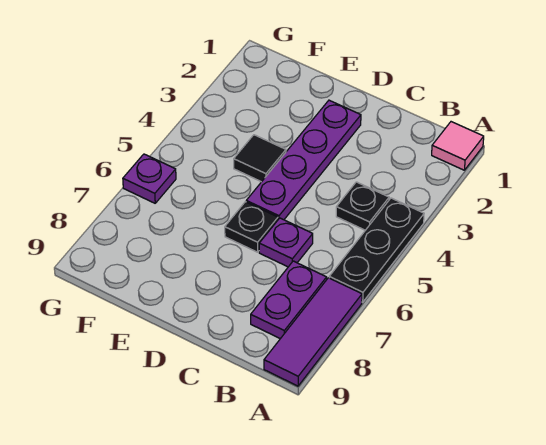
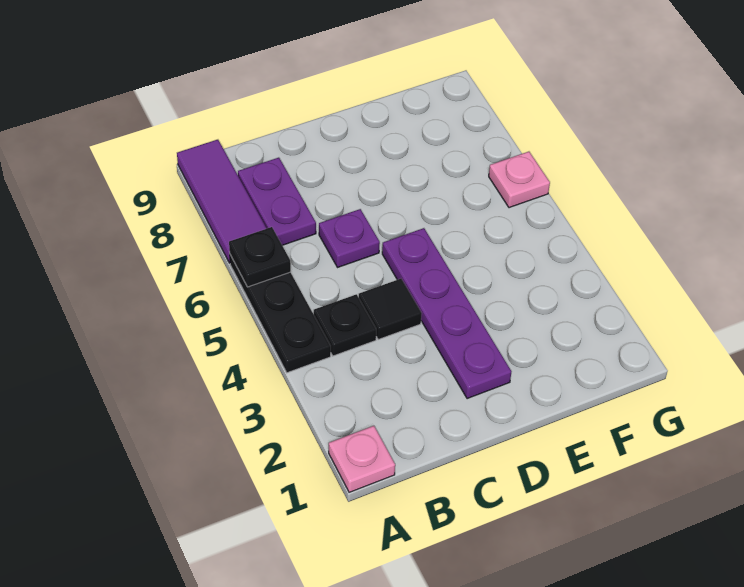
pink 1x1 tile [432,122,484,170] -> pink 1x1 plate [329,426,395,492]
black 1x1 plate [225,202,278,252] -> black 1x1 plate moved to [229,227,291,287]
black 1x1 tile [234,135,286,182] -> black 1x1 tile moved to [359,279,422,340]
purple 1x1 plate [123,154,176,203] -> pink 1x1 plate [489,152,550,208]

